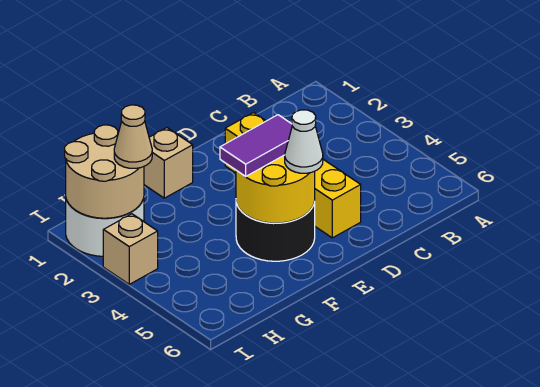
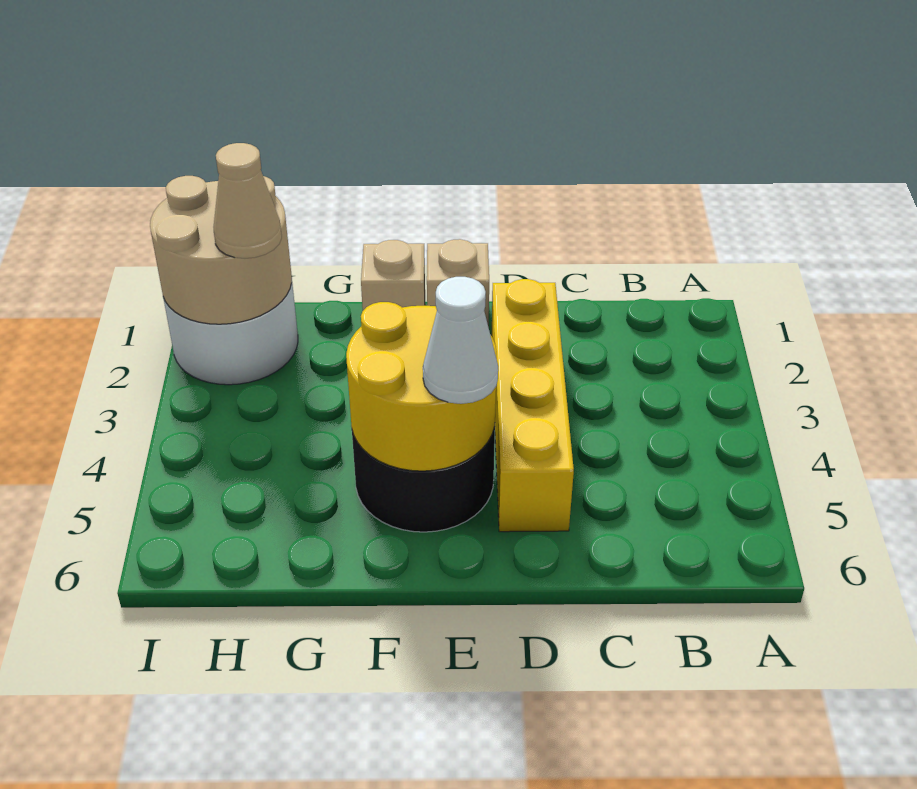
purple 1x2 tile [220,115,292,177] -> none
tan 1x1 brick [103,214,158,284] -> tan 1x1 brick moved to [427,239,489,327]

